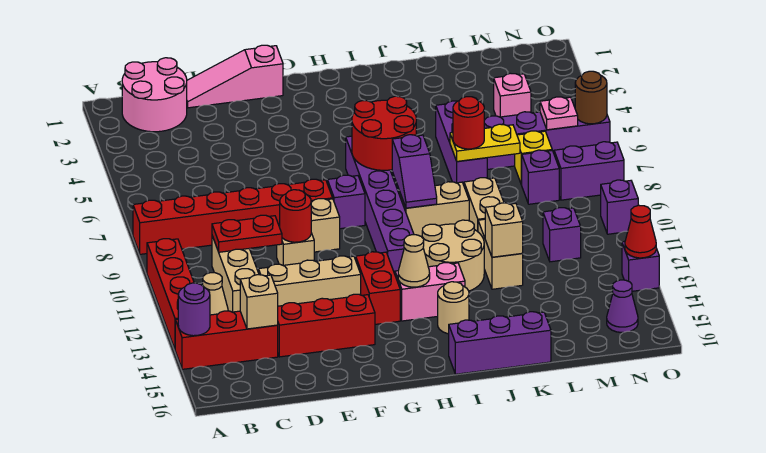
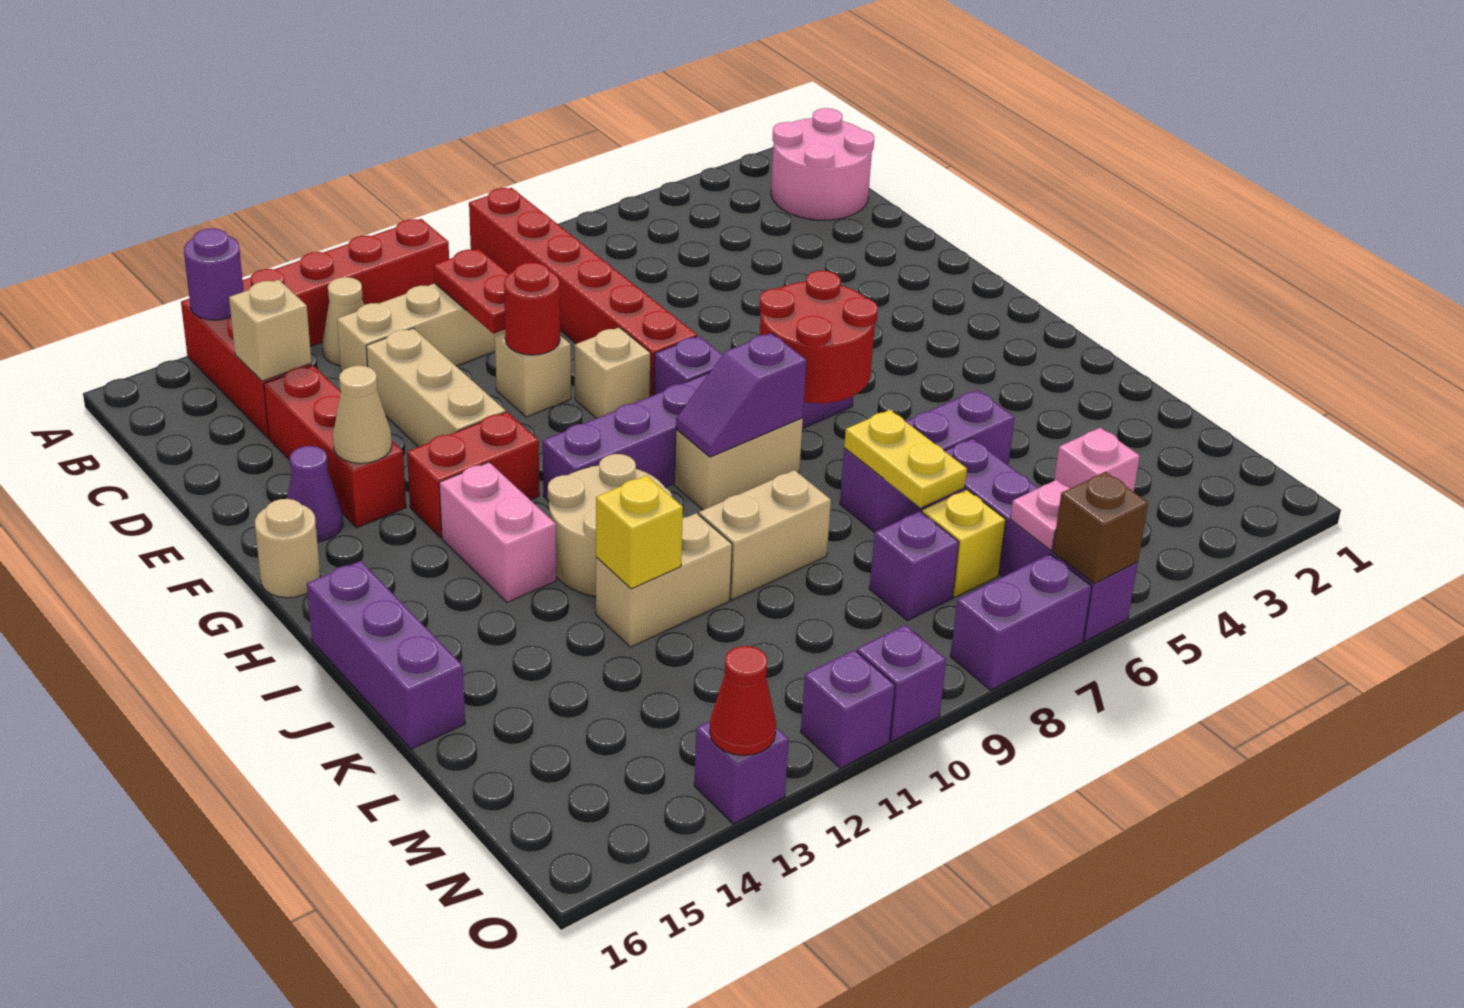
pink 1x3 slope [187,45,283,108] -> none
tan 1x1 cone [398,235,430,287] -> tan 1x1 cone moved to [333,366,392,463]
tan 1x2 brick [399,182,469,237] -> tan 1x2 brick turned to [674,418,803,510]
tan 1x1 round brick [438,282,469,334] -> tan 1x1 round brick moved to [255,499,320,598]
red 1x1 round brick [453,97,484,149] -> none
tan 1x1 brick [485,203,523,257] -> yellow 1x1 brick [596,476,683,589]
purple 1x1 brick [543,208,581,262] -> purple 1x1 brick moved to [801,650,895,768]
purple 1x2 brick [554,142,624,200] -> purple 1x2 brick turned to [950,554,1092,690]
purple 1x1 cone [607,280,638,332] -> purple 1x1 cone moved to [287,446,343,542]
brown 1x1 round brick [575,71,607,124] -> brown 1x1 brick [1053,472,1148,584]

